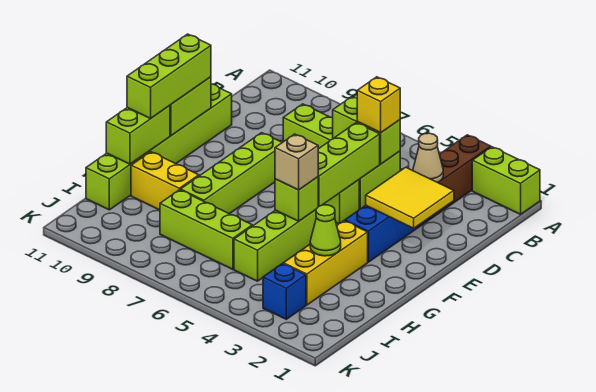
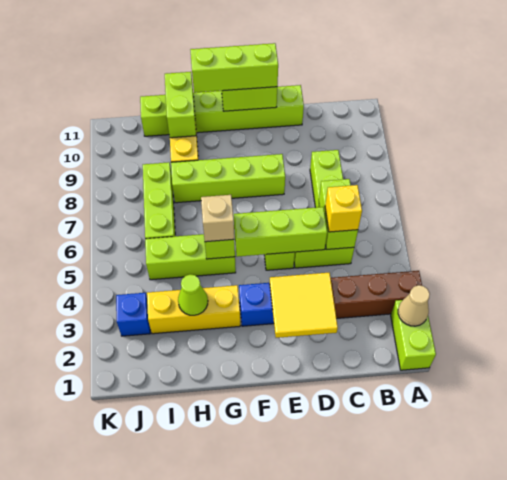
tan 1x1 cone [413,133,443,182] -> tan 1x1 cone moved to [398,285,430,326]
lime 1x2 brick [106,106,170,164] -> lime 1x2 brick turned to [165,72,196,138]

